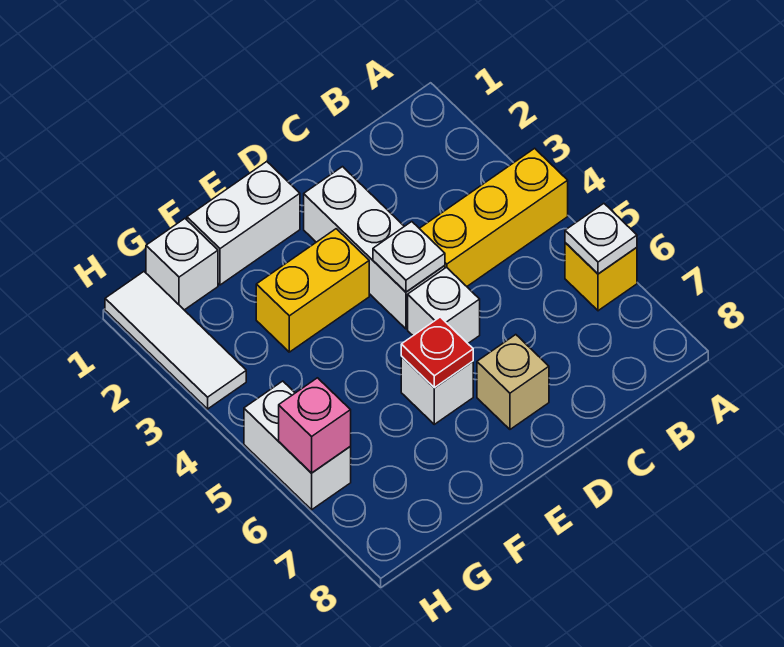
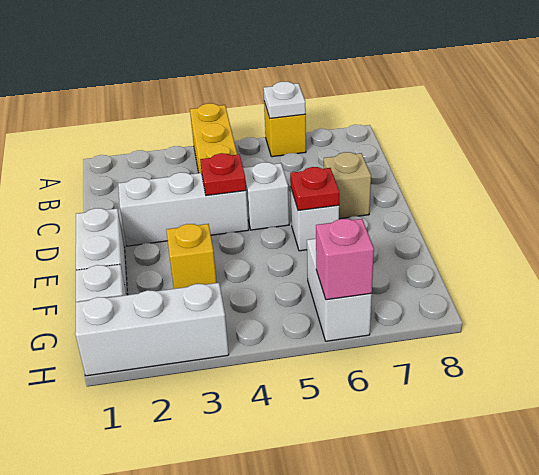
white 1x1 plate [373,222,445,292] -> red 1x1 plate [200,153,246,196]
yellow 1x2 brick [256,229,369,352] -> yellow 1x1 brick [166,224,217,289]
white 1x3 tile [105,272,246,409] -> white 1x3 brick [75,283,229,376]
white 1x2 brick [244,381,351,510] -> white 1x2 brick turned to [307,239,372,341]

